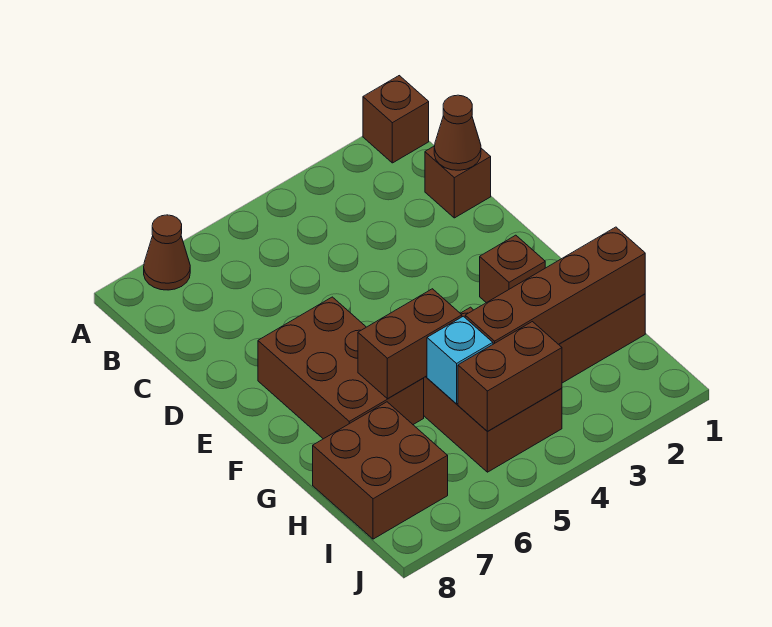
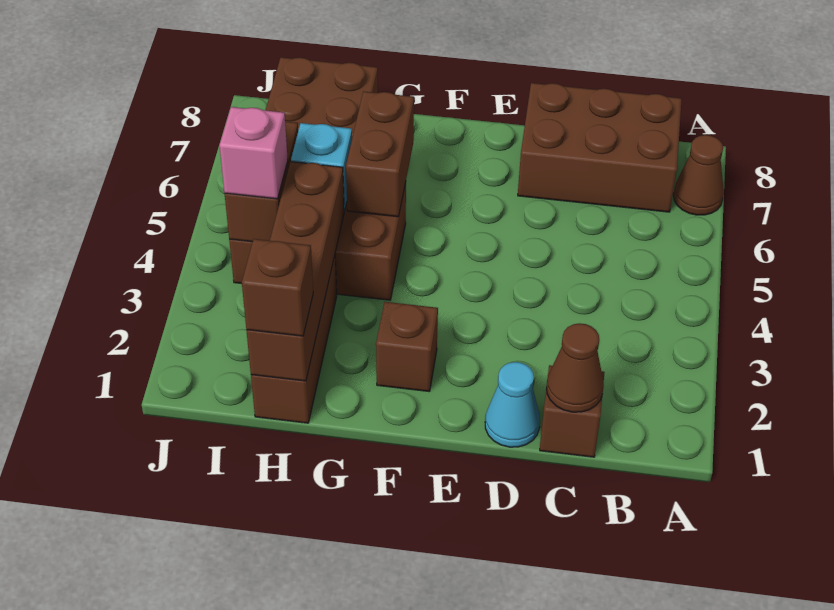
brown 1x1 brick [363,76,429,163] -> brown 1x1 brick moved to [242,239,313,336]
none -> cyan 1x1 cone [485,362,540,447]
brown 2x3 brick [258,297,424,439] -> brown 2x3 brick moved to [518,83,682,212]
none -> pink 1x1 brick [220,107,288,199]

